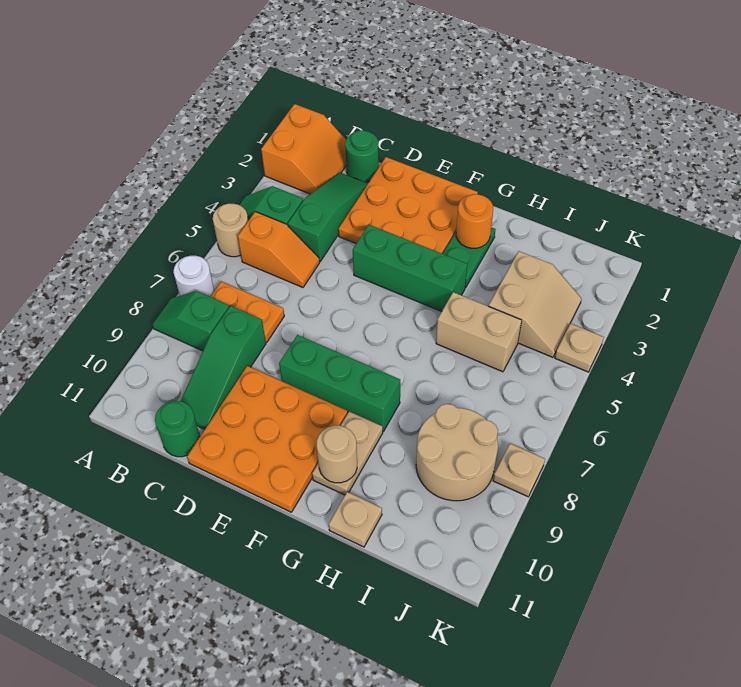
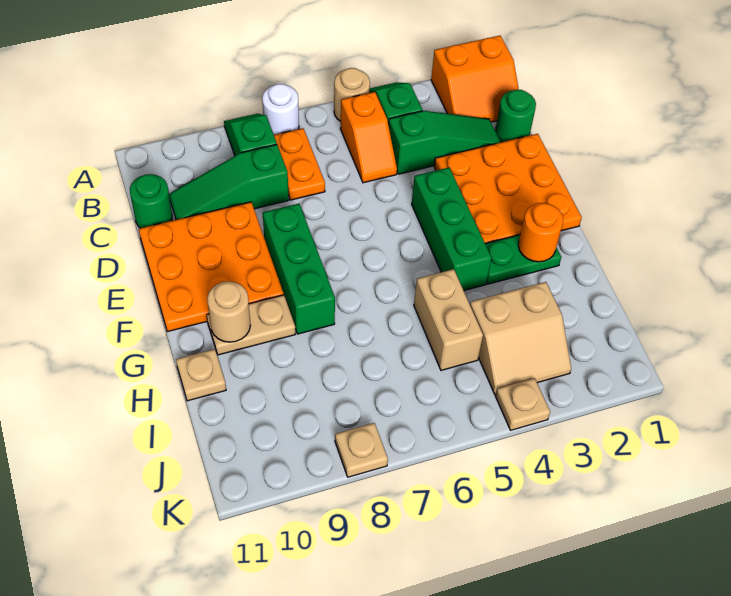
tan 2x2 round brick [416,404,498,501] -> none

